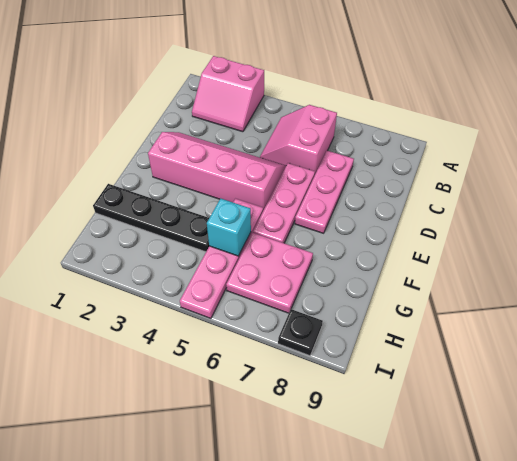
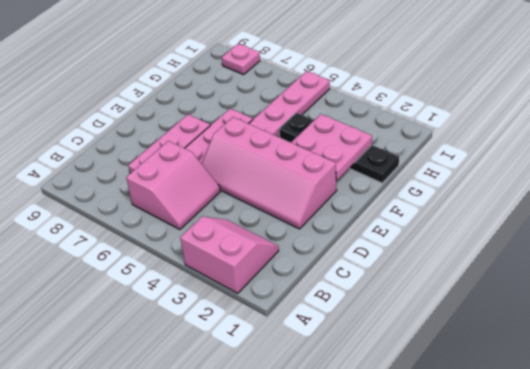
cyan 1x1 brick [207,198,251,256] -> none
pink 2x2 plate [226,233,313,313] -> pink 2x2 plate moved to [291,114,372,180]
black 1x1 plate [278,309,323,356] -> pink 1x1 plate [222,44,260,75]

